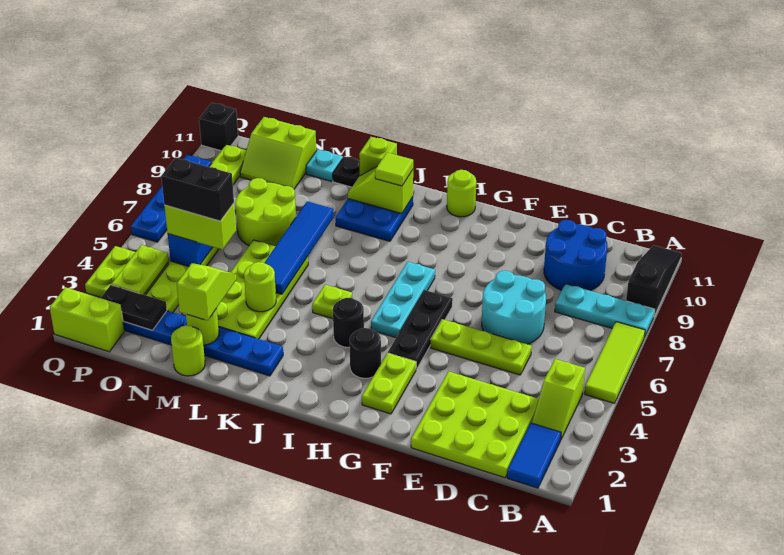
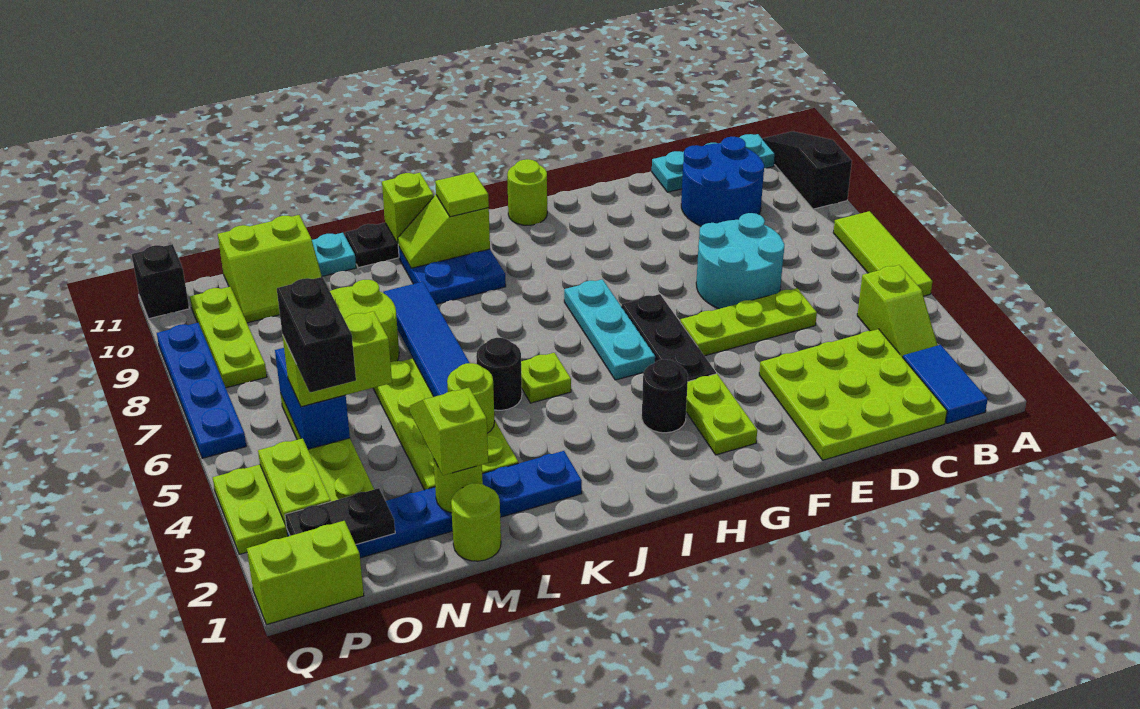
cyan 1x3 plate [555,284,655,337] -> cyan 1x3 plate moved to [652,134,775,192]
black 1x1 round brick [333,298,364,348] -> black 1x1 round brick moved to [476,338,522,410]
black 1x2 brick [161,158,234,221] -> black 1x2 brick turned to [277,277,356,393]

